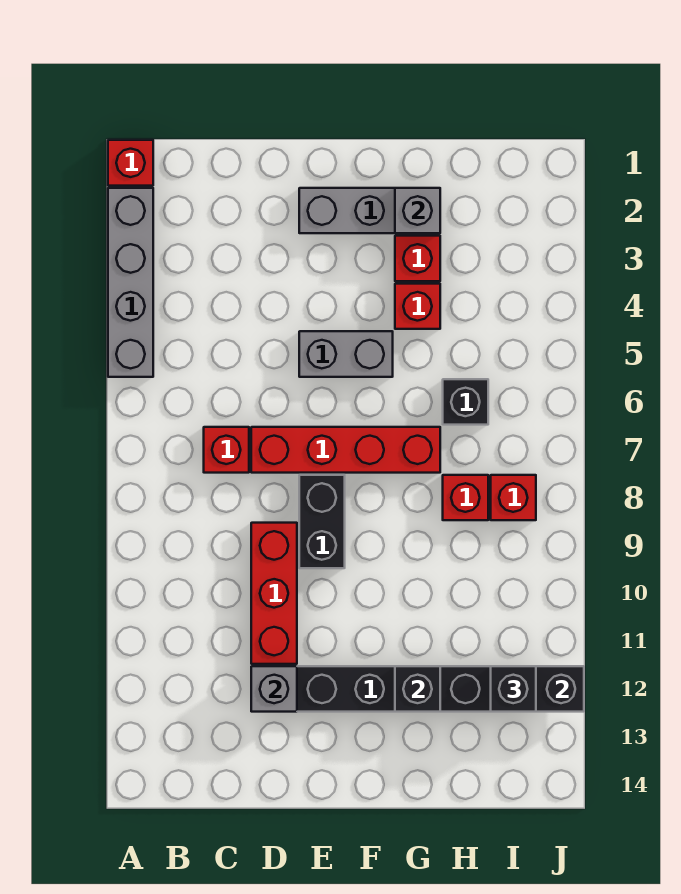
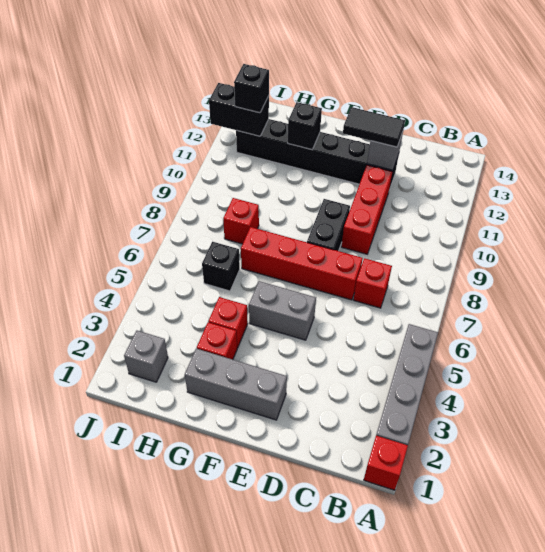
none -> black 1x2 tile [343,107,405,147]
grey 1x1 brick [395,188,440,233] -> grey 1x1 brick moved to [124,331,168,382]
red 1x1 brick [491,475,536,520] -> none

